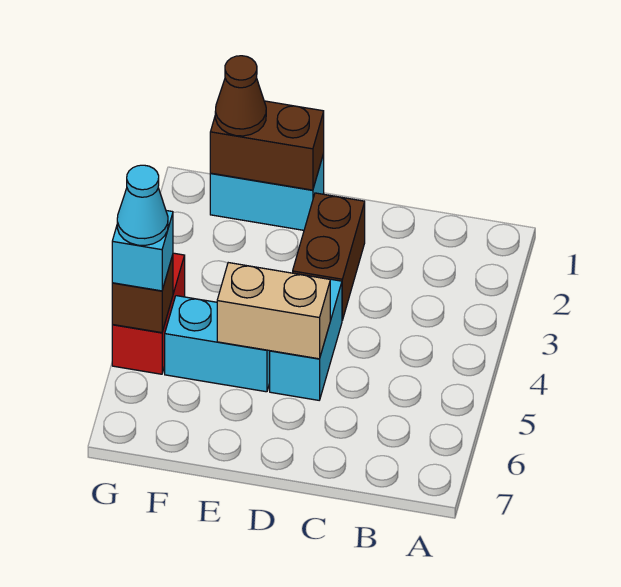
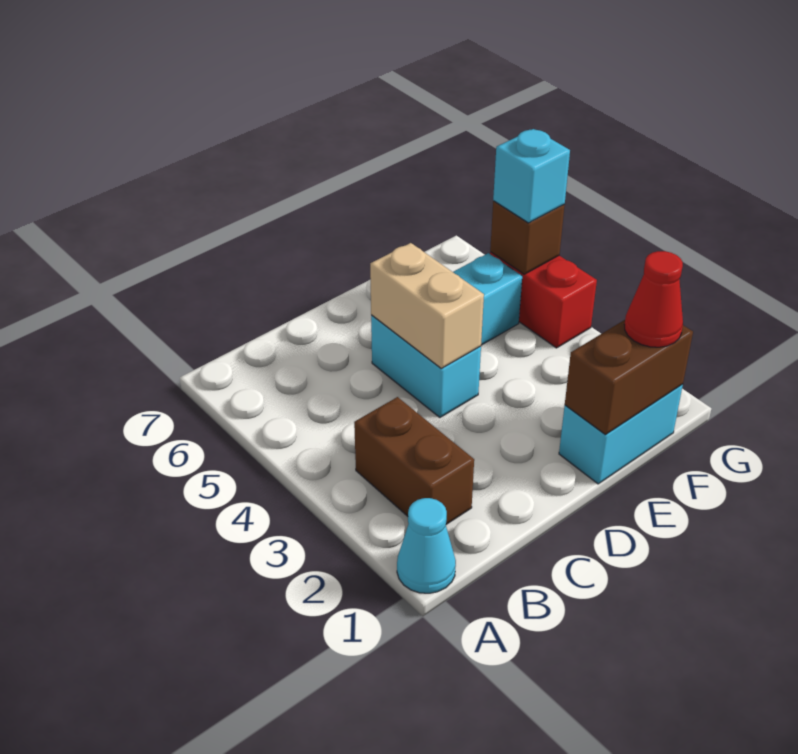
brown 1x2 brick [293,193,365,320] -> brown 1x2 brick moved to [354,397,474,524]
tan 1x2 brick [217,263,330,359] -> tan 1x2 brick turned to [370,243,484,368]
brown 1x1 cone [215,56,266,136] -> red 1x1 cone [625,251,683,347]
cyan 1x1 cone [117,165,168,245] -> cyan 1x1 cone moved to [397,498,456,593]

